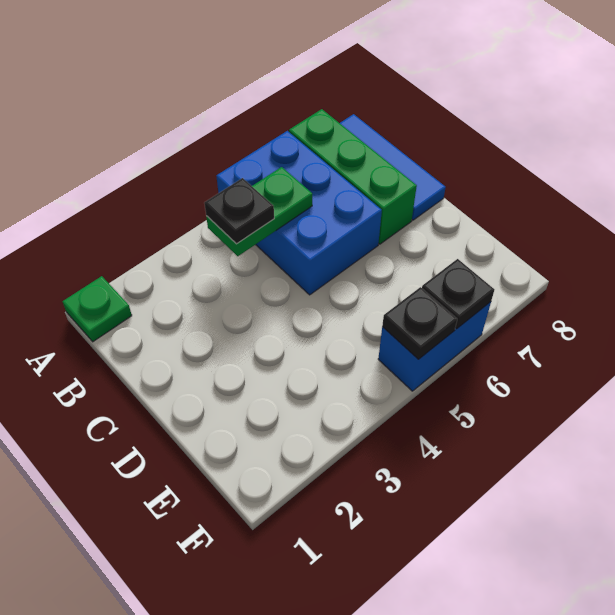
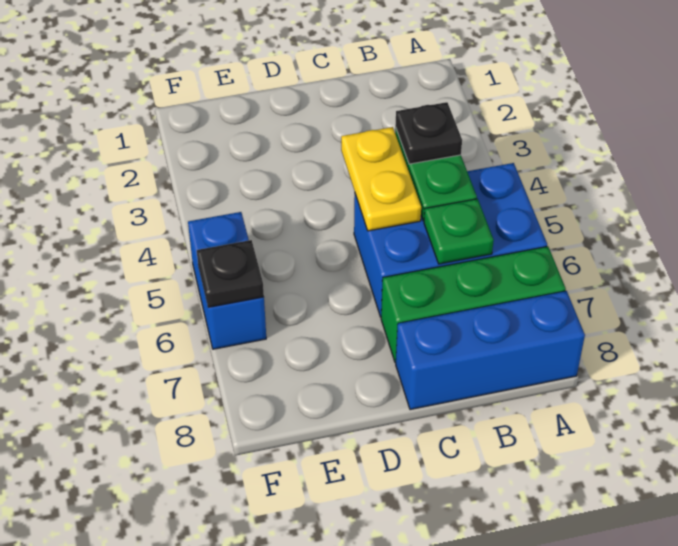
green 1x1 plate [62,276,132,342] -> green 1x1 plate moved to [424,199,494,264]
blue 1x3 tile [340,114,446,220] -> blue 1x3 brick [396,291,585,410]
none -> yellow 1x2 plate [341,127,421,231]
black 1x1 plate [382,287,457,359] -> none

